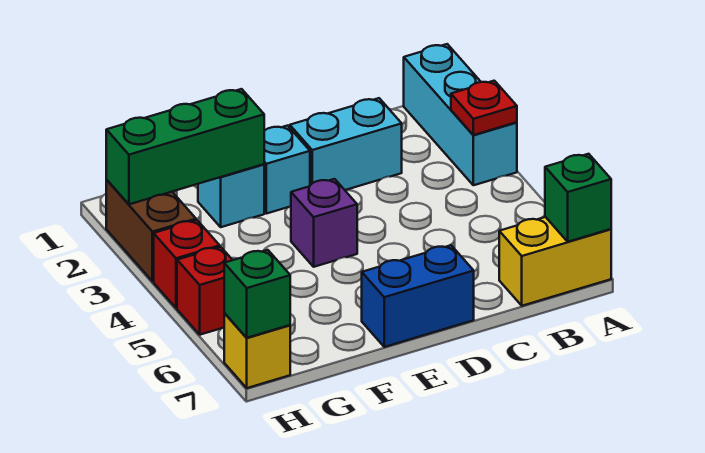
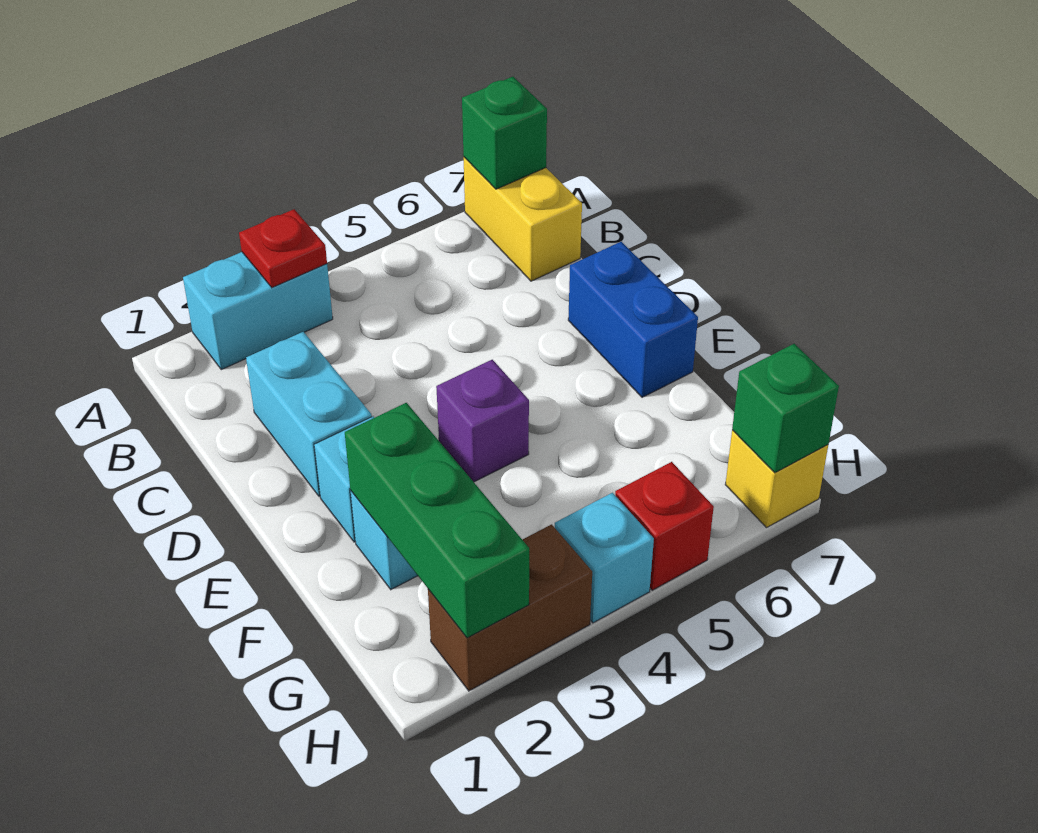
cyan 1x3 brick [404,44,517,185] -> cyan 1x2 brick [183,252,333,370]
red 1x1 brick [154,220,220,308] -> cyan 1x1 brick [555,493,654,623]

